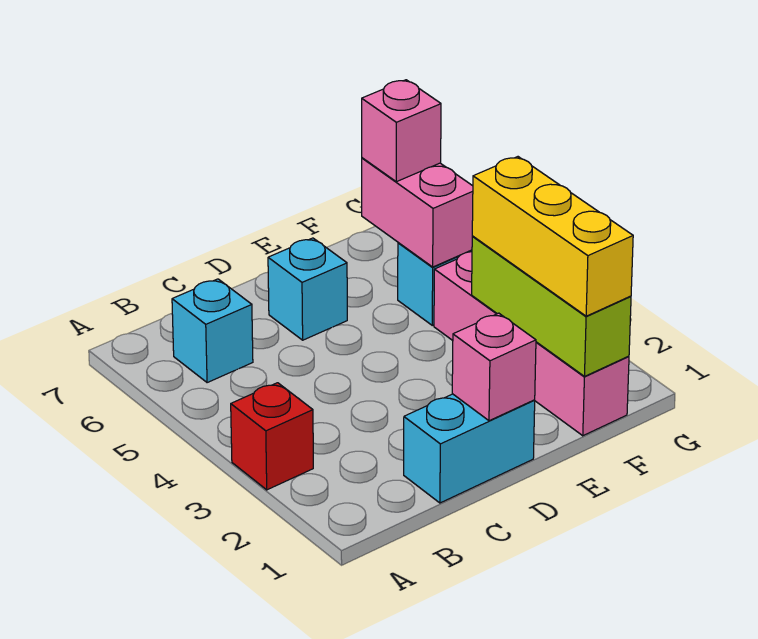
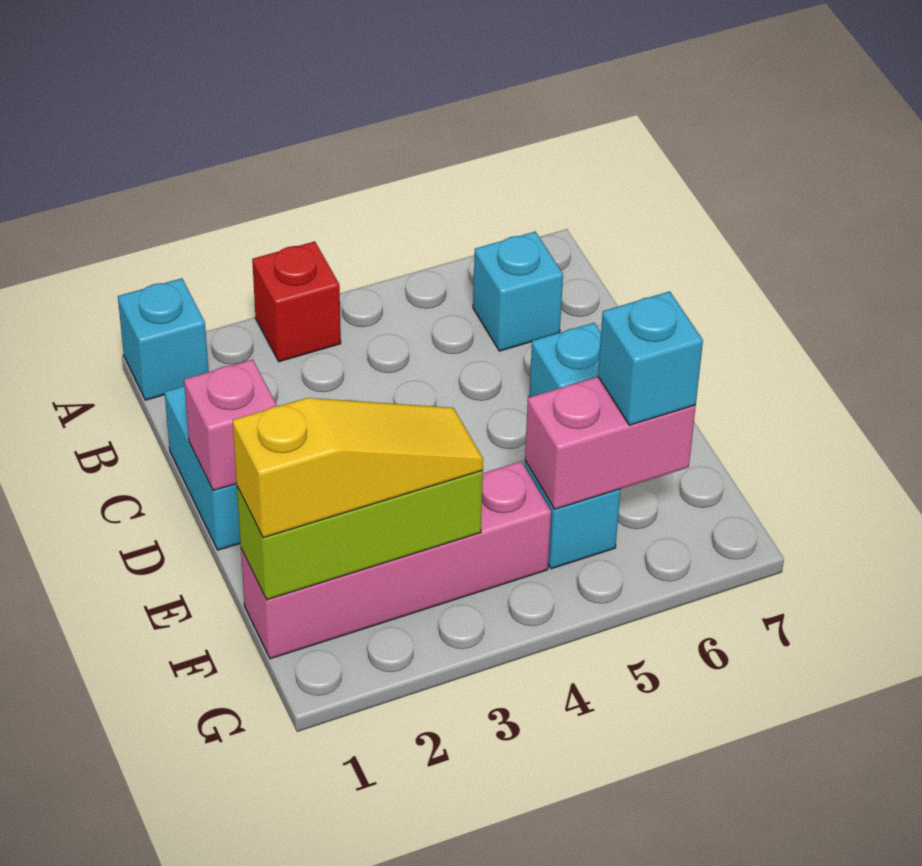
none -> cyan 1x1 brick [118,278,209,400]
yellow 1x3 brick [472,157,633,316] -> yellow 1x3 slope [233,398,483,538]
pink 1x1 brick [362,80,441,182] -> cyan 1x1 brick [598,291,703,425]

